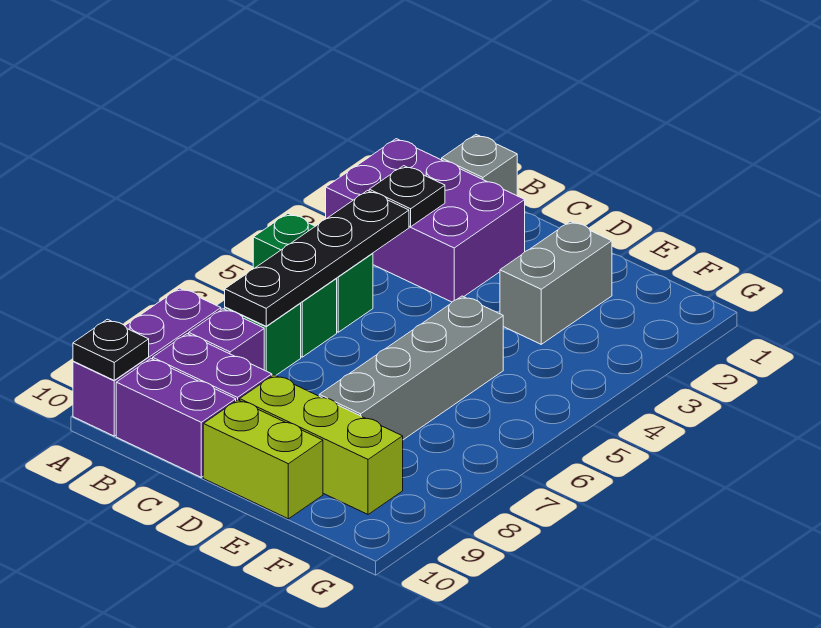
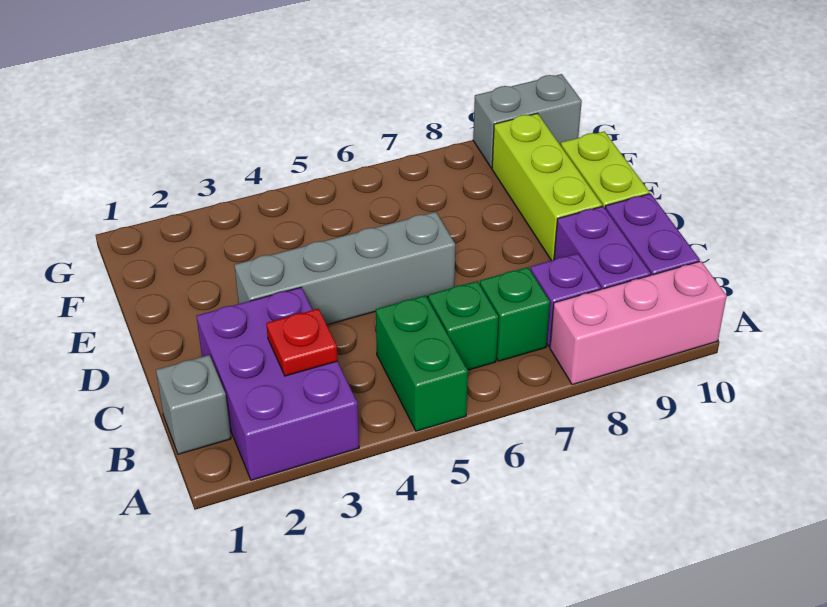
purple 1x3 brick [73,288,221,436] -> pink 1x3 brick [550,261,727,385]
black 1x1 plate [73,319,149,381] -> none
black 1x1 plate [369,166,445,227] -> red 1x1 plate [266,309,338,376]
black 1x4 plate [225,191,409,326] -> none
grey 1x2 brick [500,221,612,344] -> grey 1x2 brick moved to [473,74,582,168]
grey 1x4 brick [319,296,503,440] -> grey 1x4 brick moved to [234,212,455,325]

